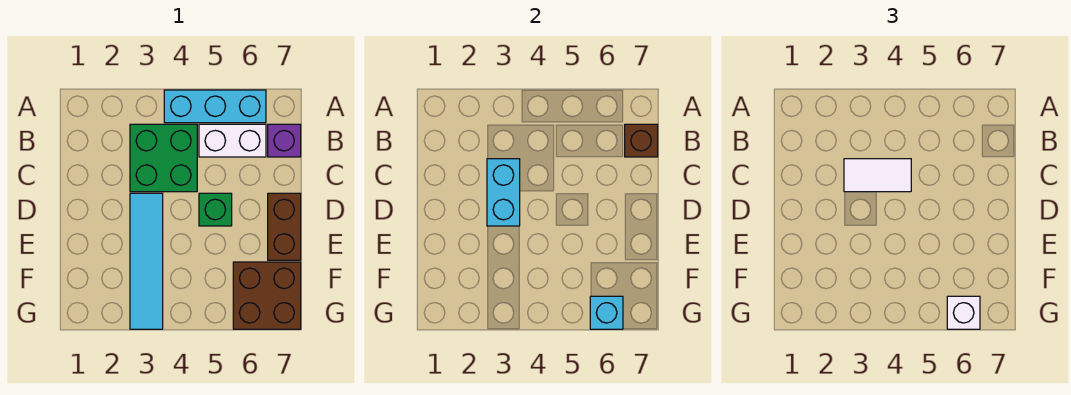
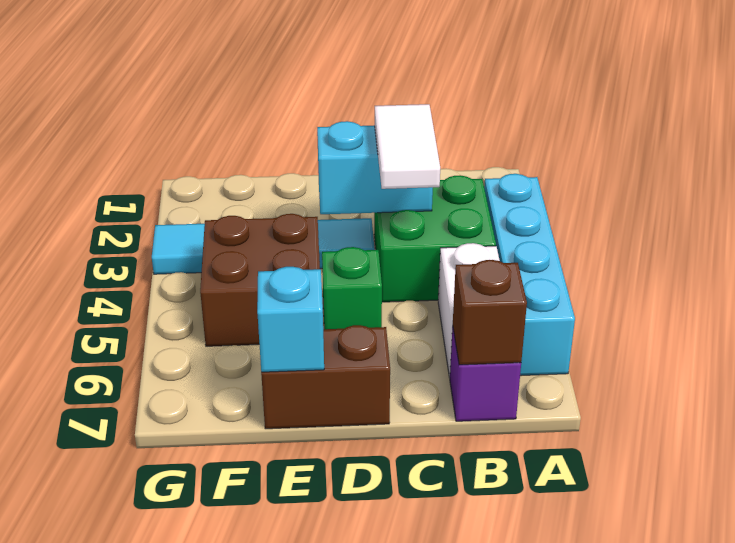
cyan 1x3 brick [164,90,266,123] -> cyan 1x4 brick [484,174,575,376]
brown 2x2 brick [233,262,301,329] -> brown 2x2 brick moved to [200,214,320,346]
cyan 1x1 brick [590,296,623,329] -> cyan 1x1 brick moved to [257,267,324,372]
white 1x1 brick [947,296,980,329] -> none

